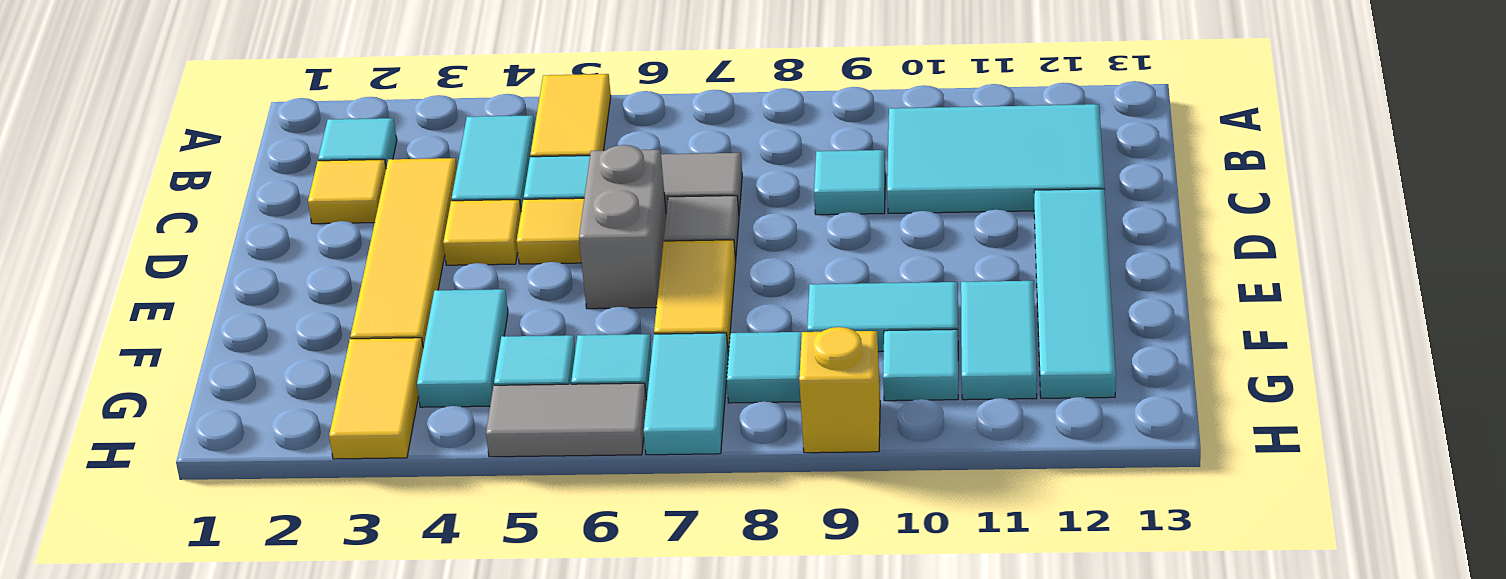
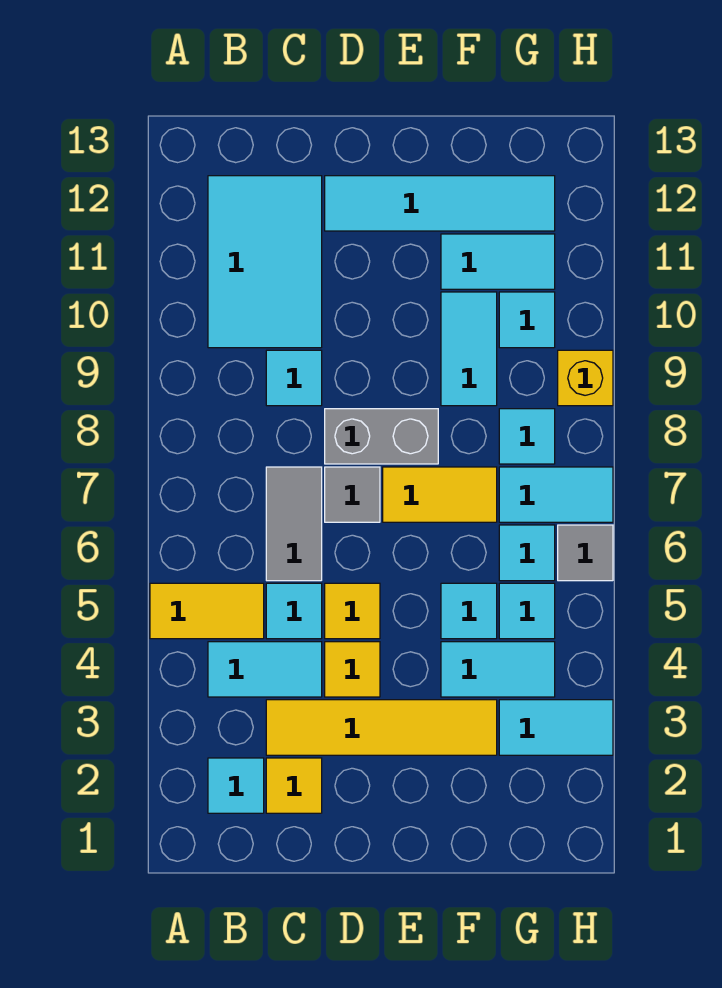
grey 1x2 brick [579,145,666,309] -> grey 1x2 brick moved to [325,409,438,464]
none -> cyan 1x1 tile [441,583,497,639]
yellow 1x2 tile [329,338,423,459] -> cyan 1x2 tile [499,700,613,755]
grey 1x2 tile [486,383,647,457] -> grey 1x1 tile [558,525,613,581]

